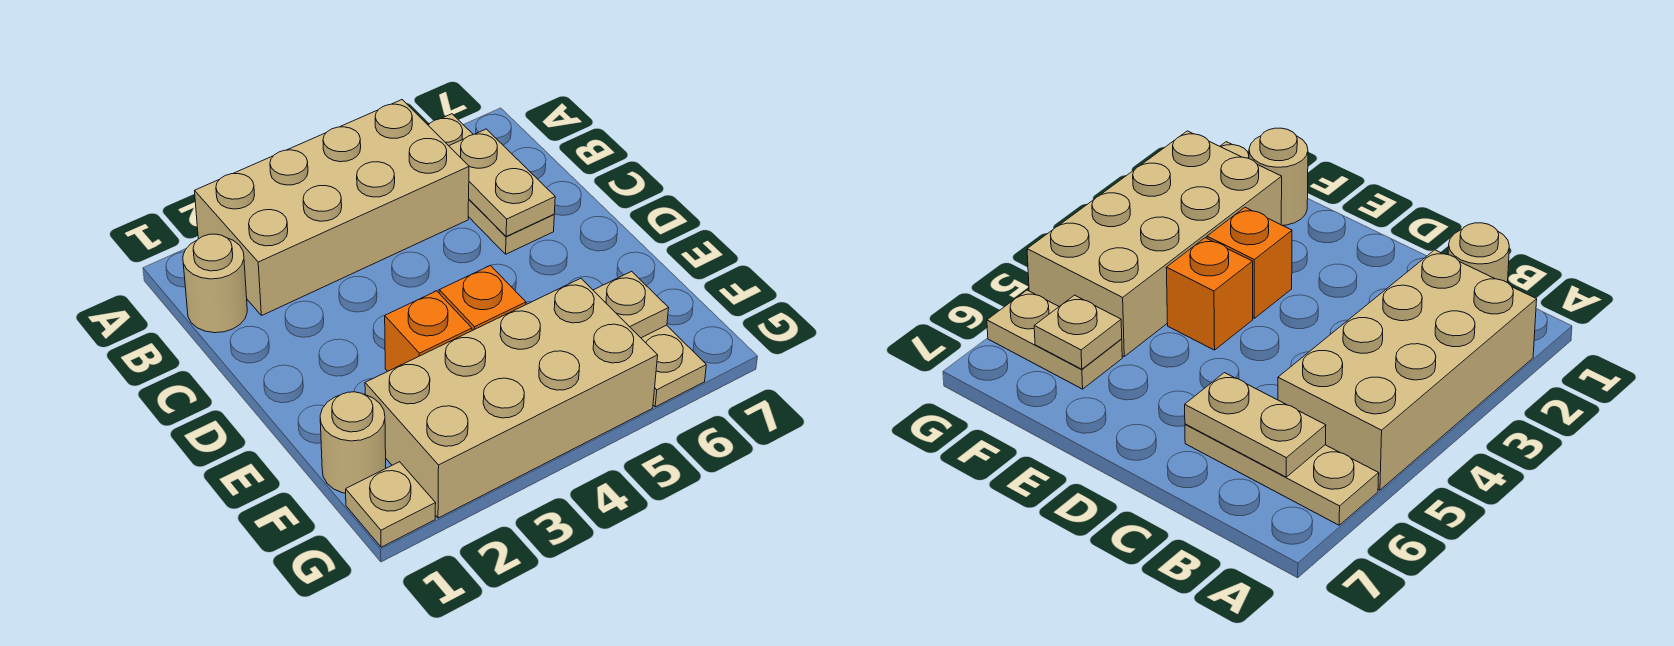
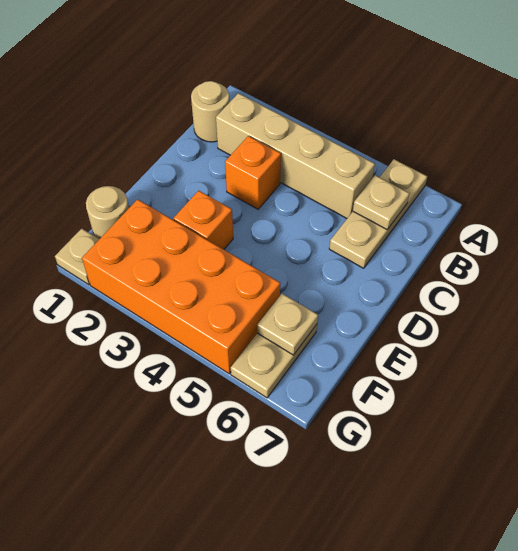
tan 2x4 brick [195,100,469,316] -> tan 1x4 brick [216,93,375,218]
tan 1x2 plate [449,129,555,237] -> tan 1x1 plate [353,175,410,230]
orange 1x1 brick [439,265,526,331] -> orange 1x1 brick moved to [225,136,281,209]
tan 2x4 brick [365,278,658,518] -> orange 2x4 brick [82,199,280,374]

